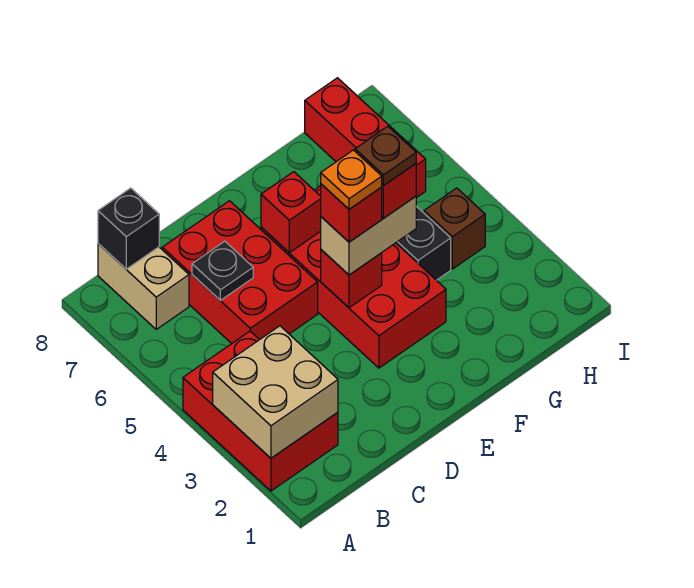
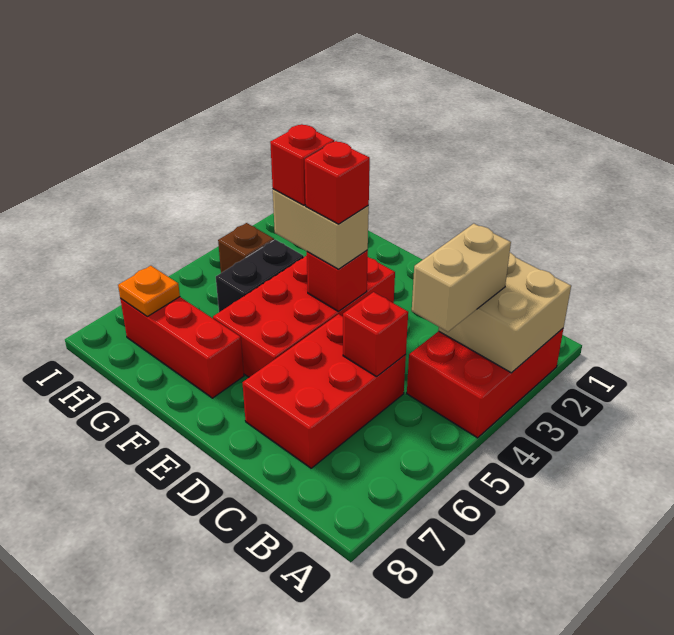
tan 1x2 brick [98,244,189,329] -> tan 1x2 brick moved to [412,224,511,332]
black 1x1 brick [98,188,159,269] -> none
black 1x1 plate [192,241,253,300] -> none
orange 1x1 plate [321,150,382,209] -> orange 1x1 plate moved to [118,266,180,317]
red 1x1 brick [261,172,321,253] -> red 1x1 brick moved to [343,292,408,377]
brown 1x1 plate [355,126,416,186] -> none
red 1x3 brick [305,78,426,198] -> red 1x3 brick turned to [120,297,244,398]

